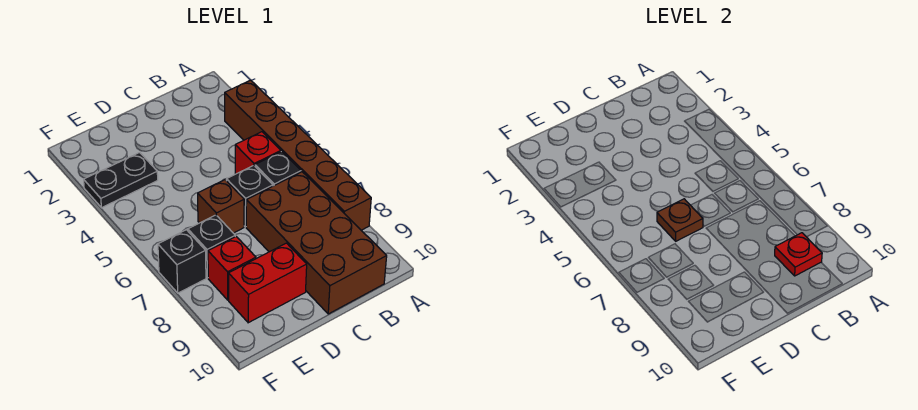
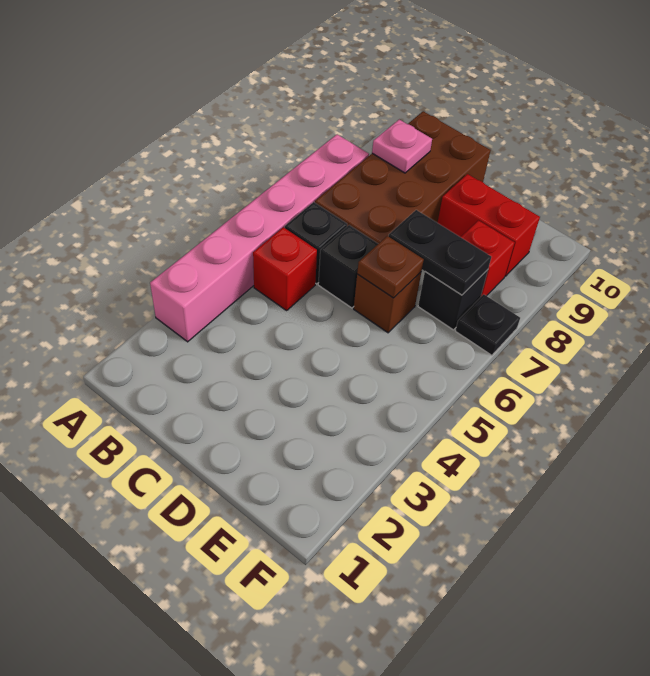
brown 1x6 brick [225,80,371,230] -> pink 1x6 brick [150,134,369,342]
red 1x1 plate [775,233,822,276] -> pink 1x1 plate [372,120,432,173]
black 1x2 plate [84,152,158,208] -> black 1x2 plate moved to [388,210,491,295]
black 1x1 brick [158,230,206,293] -> black 1x1 plate [455,294,520,355]

